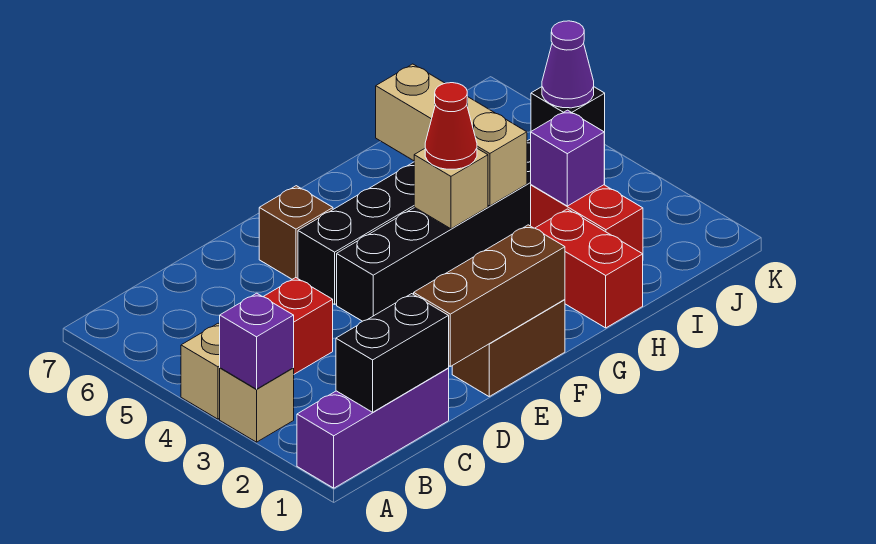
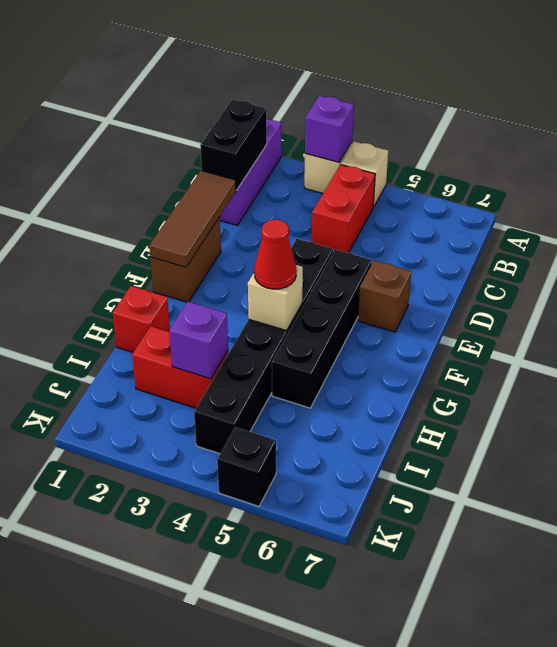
brown 1x3 brick [414,225,565,366] -> brown 1x3 tile [149,170,236,267]
red 1x2 brick [535,209,643,328] -> red 1x1 brick [113,286,170,352]
tan 1x3 brick [376,64,527,206] -> none
purple 1x1 cone [542,21,594,108] -> none

